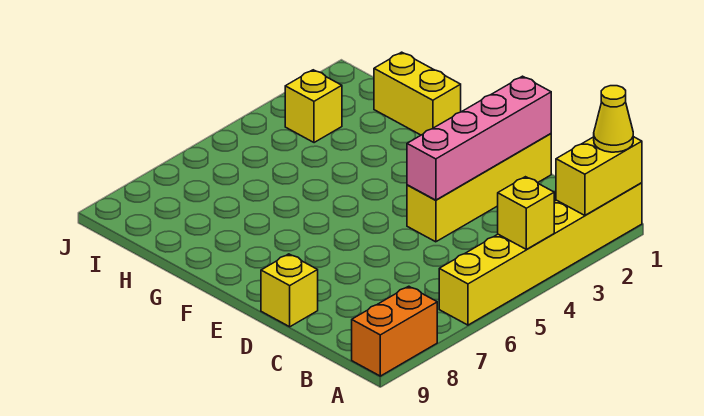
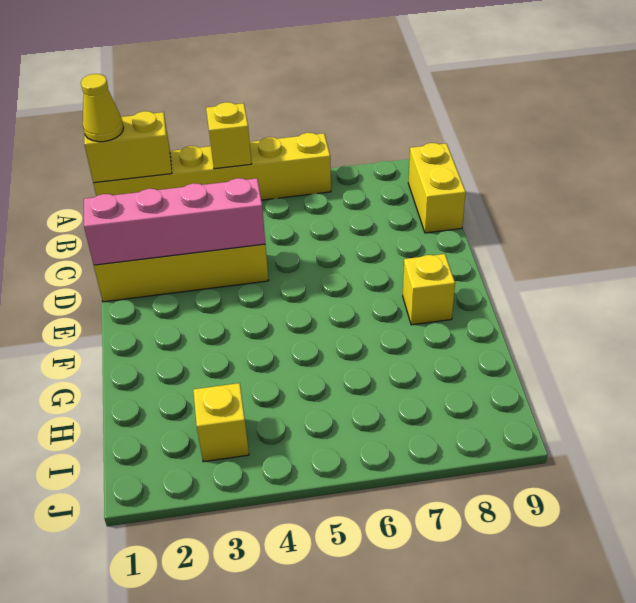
orange 1x2 brick [352,286,437,376] -> none
yellow 1x1 brick [261,254,318,327] -> yellow 1x1 brick moved to [403,254,455,325]
yellow 1x2 brick [374,52,461,135] -> yellow 1x2 brick moved to [408,143,466,233]

